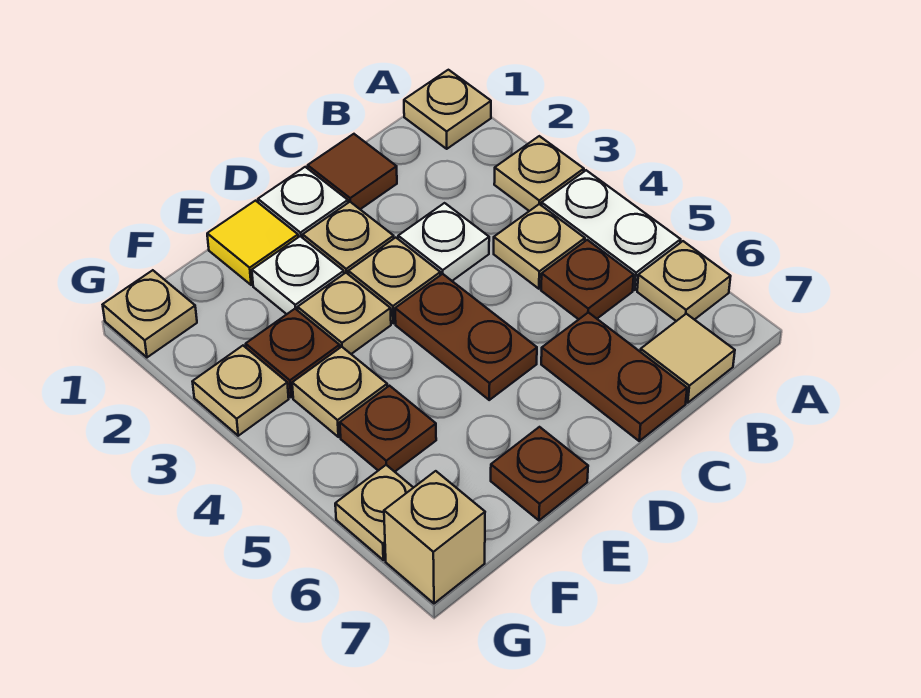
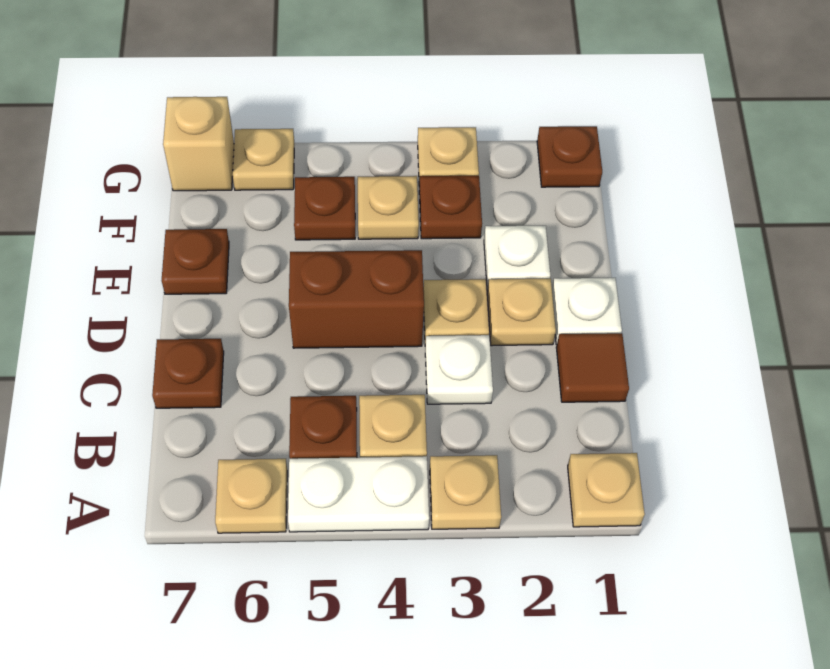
tan 1x1 tile [641,314,735,403] -> none
brown 1x2 plate [541,312,687,441] -> brown 1x1 plate [152,339,224,408]
brown 1x2 plate [395,274,537,400] -> brown 1x2 brick [289,250,424,348]
yellow 1x1 tile [207,201,298,285] -> none
tan 1x1 plate [298,273,391,354] -> none
tan 1x1 plate [103,270,197,357] -> brown 1x1 plate [537,126,602,187]

